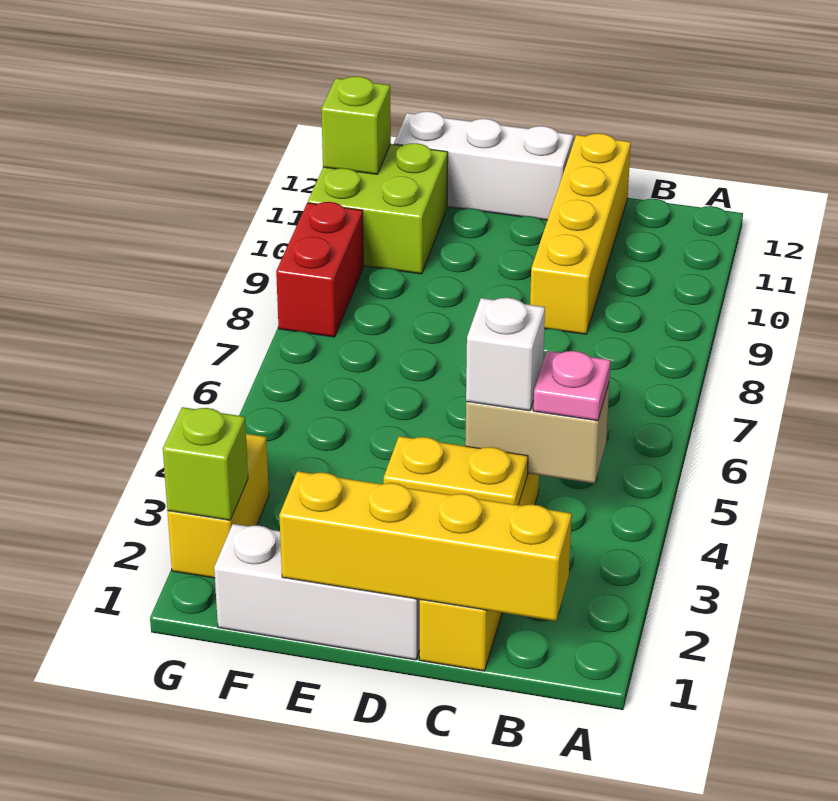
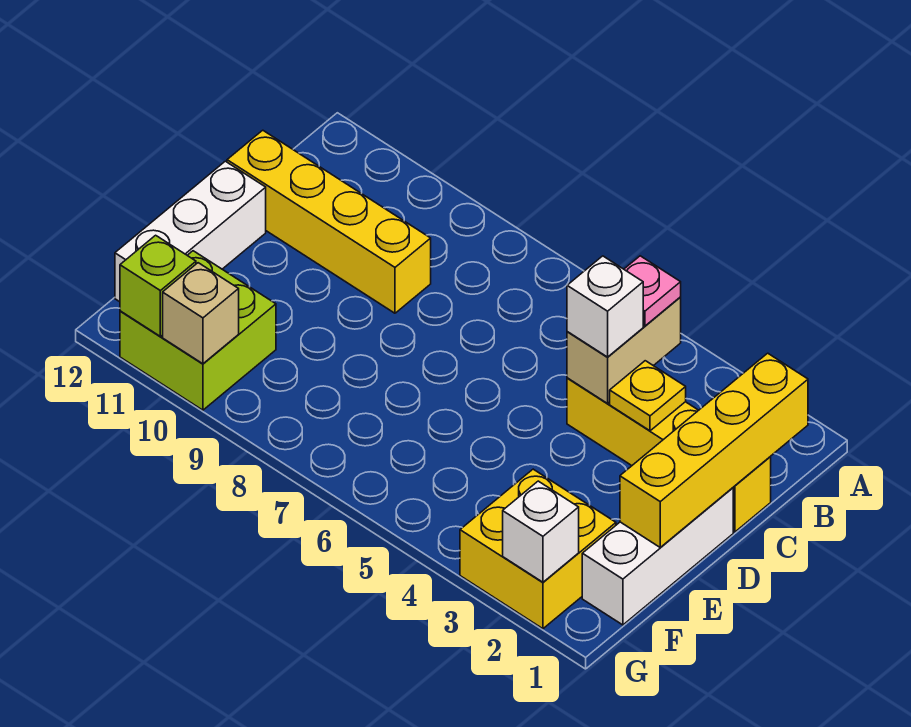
yellow 1x2 plate [384,436,528,505] -> yellow 1x1 plate [610,361,686,431]
yellow 1x2 brick [167,434,269,578] -> yellow 2x2 brick [460,469,616,629]
lime 1x1 brick [163,407,248,520] -> white 1x1 brick [503,481,579,582]
red 1x2 brick [276,202,363,337] -> none
none -> tan 1x1 brick [163,263,239,364]

